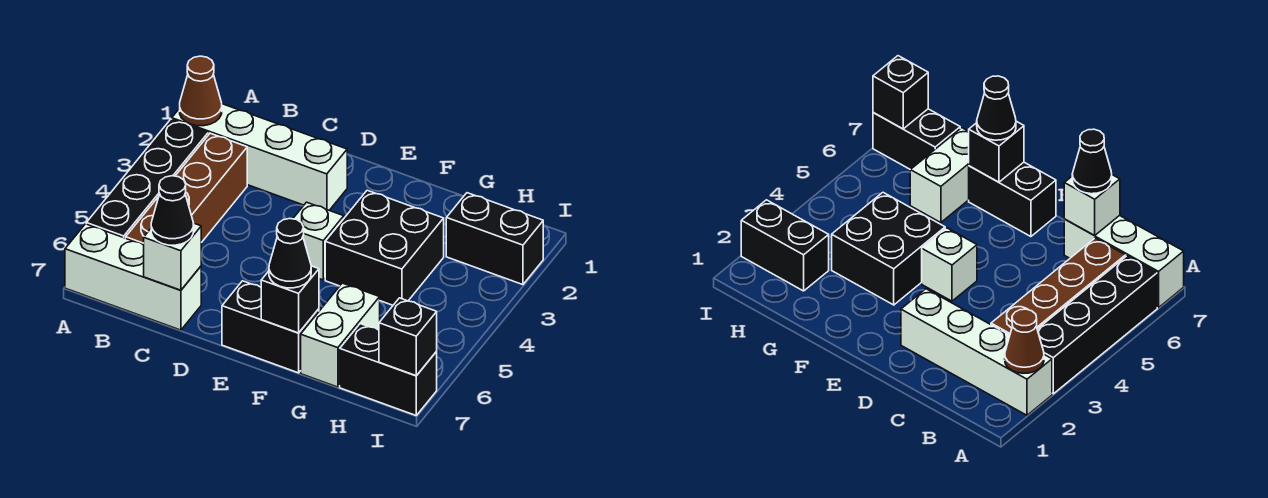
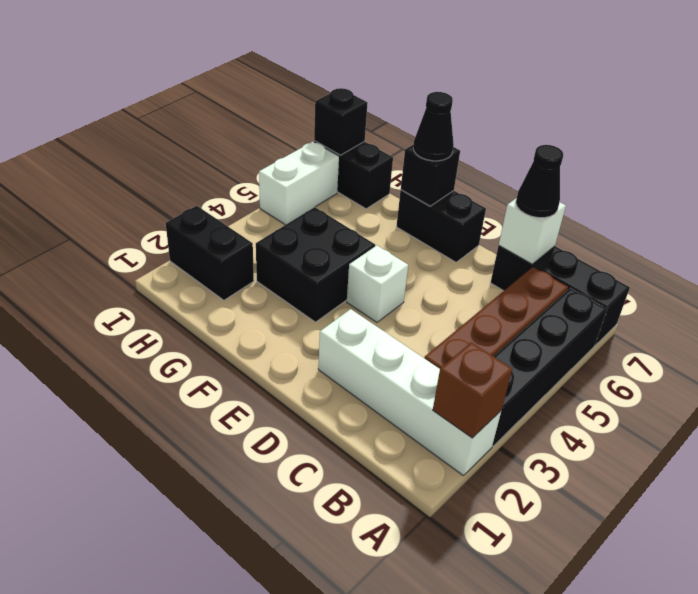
brown 1x1 cone [180,56,222,126] -> brown 1x1 brick [433,342,512,438]
white 1x3 brick [65,224,201,330] -> black 1x3 brick [490,246,630,345]
white 1x2 brick [301,283,380,387] -> white 1x2 brick moved to [259,142,339,225]

